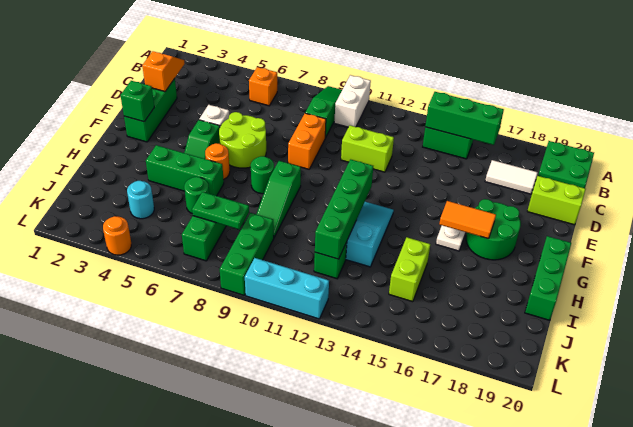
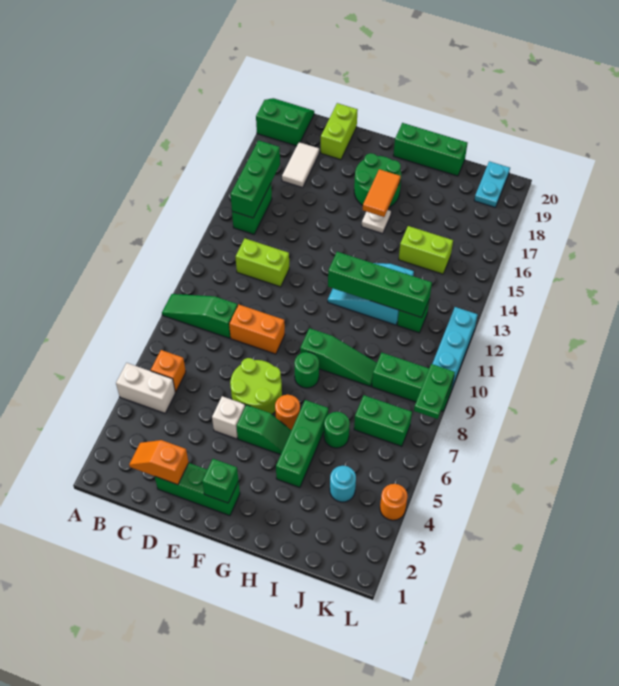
white 1x2 brick [334,75,371,127] -> white 1x2 brick moved to [116,363,175,413]
green 2x2 plate [538,141,594,188] -> green 2x2 slope [256,98,314,146]
lime 1x2 brick [341,125,394,172] -> lime 1x2 brick turned to [236,238,289,287]
green 1x2 plate [192,192,249,229] -> green 1x2 plate moved to [414,364,455,419]
none -> cyan 1x2 plate [474,161,510,207]

